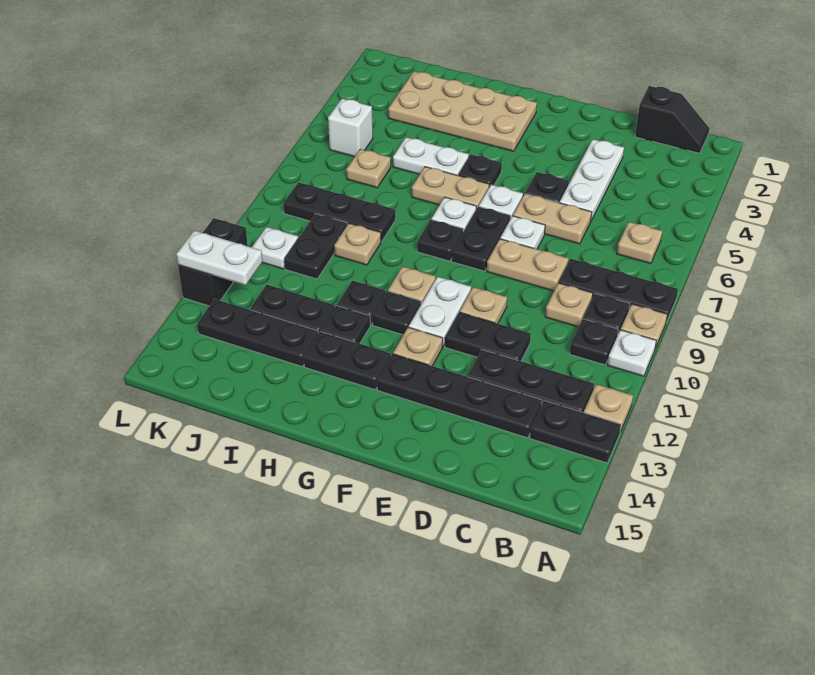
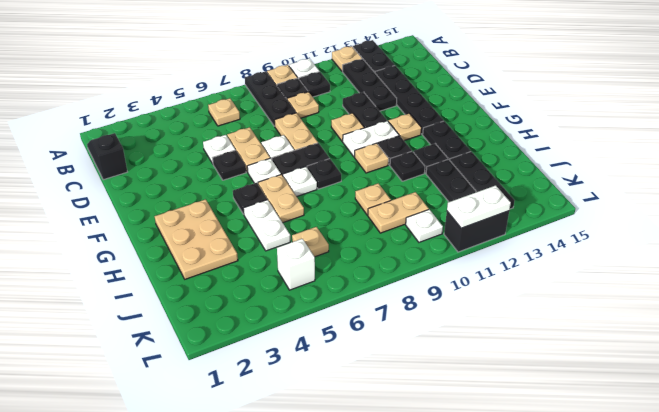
white 1x3 plate [559,139,624,220] -> white 1x1 plate [203,135,235,164]
tan 2x4 plate [388,71,537,151] -> tan 2x3 plate [155,199,238,279]
black 1x3 plate [283,182,396,242] -> none
black 1x2 plate [284,214,347,279] -> tan 1x2 plate [368,192,429,233]
white 1x2 plate [176,231,263,285] -> white 1x2 plate turned to [447,185,511,228]

